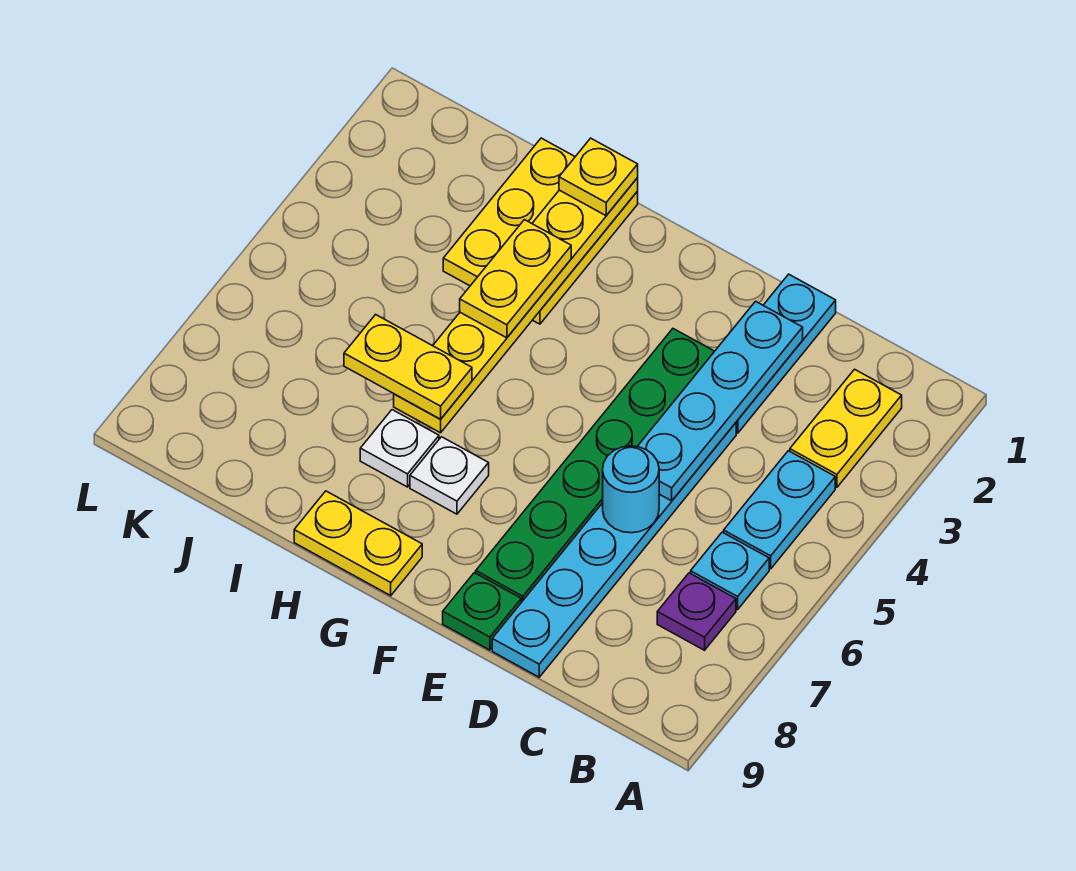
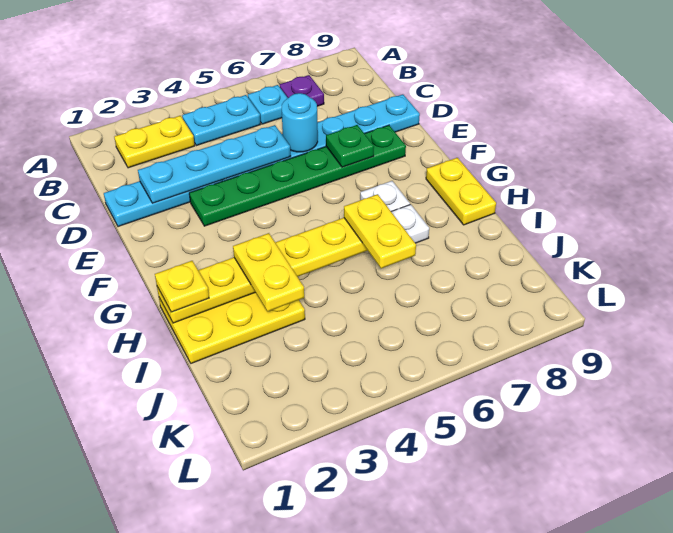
green 1x1 plate [443,573,521,650] -> green 1x1 plate moved to [326,125,374,167]
yellow 1x2 plate [460,220,571,338] -> yellow 1x2 plate turned to [233,233,304,312]

